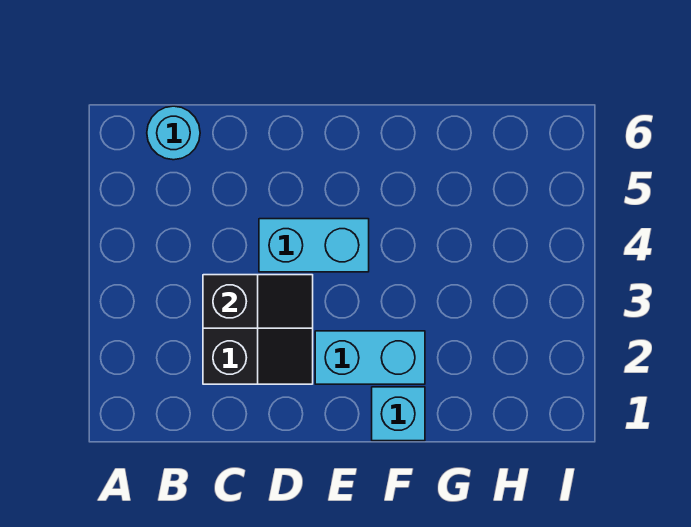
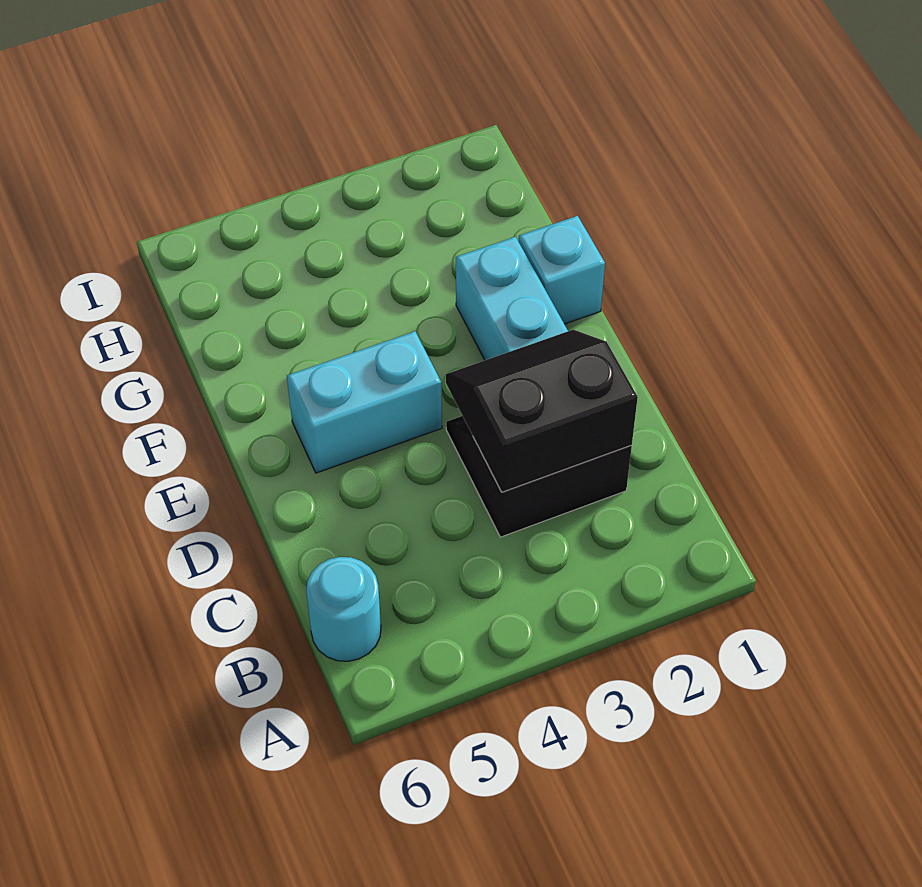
black 1x2 slope [203,275,313,328] -> black 2x2 slope [446,330,638,492]
cyan 1x2 brick [259,219,369,272] -> cyan 1x2 brick turned to [287,331,442,473]

